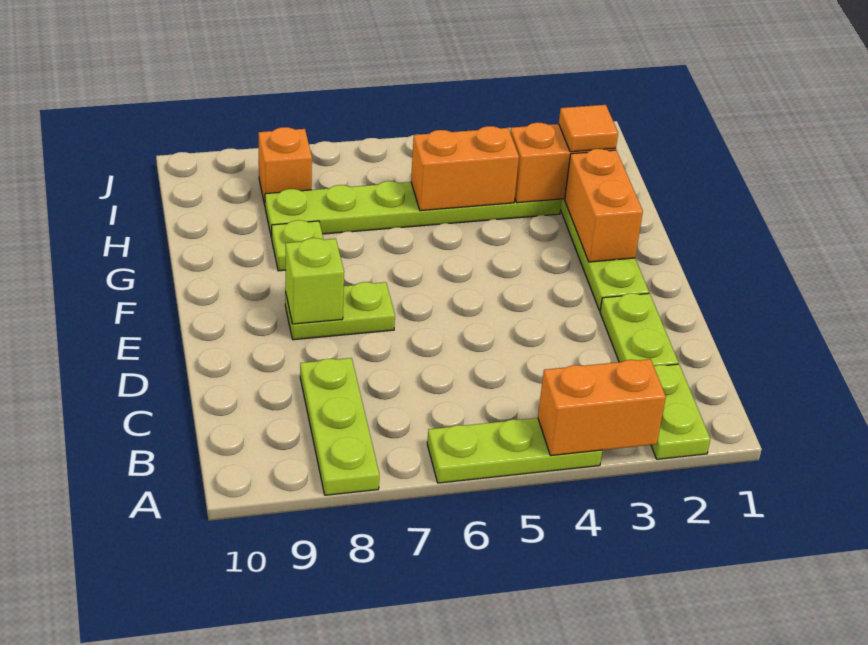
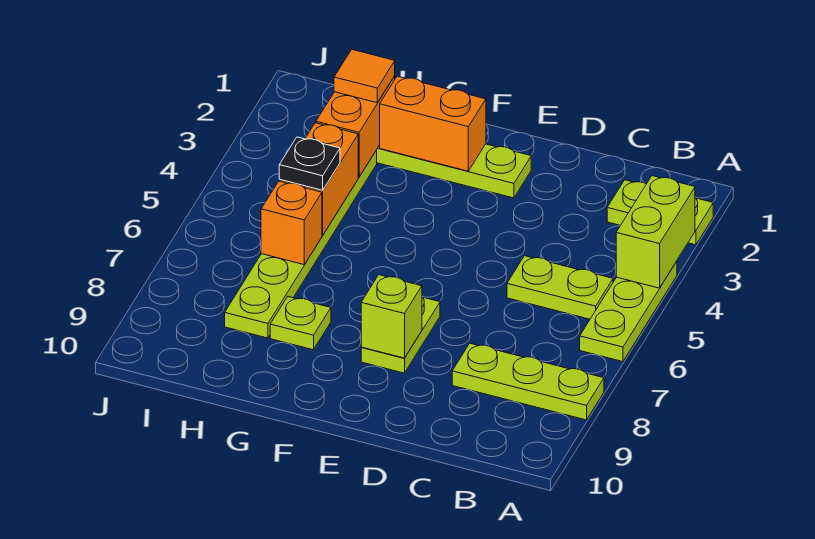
orange 1x2 brick [538,359,666,455] -> lime 1x2 brick [616,176,695,288]
lime 1x2 plate [600,293,678,366] -> lime 1x2 plate moved to [507,256,613,319]
none -> black 1x1 plate [279,137,340,190]
orange 1x1 brick [258,127,312,205] -> orange 1x1 brick moved to [261,181,322,265]

